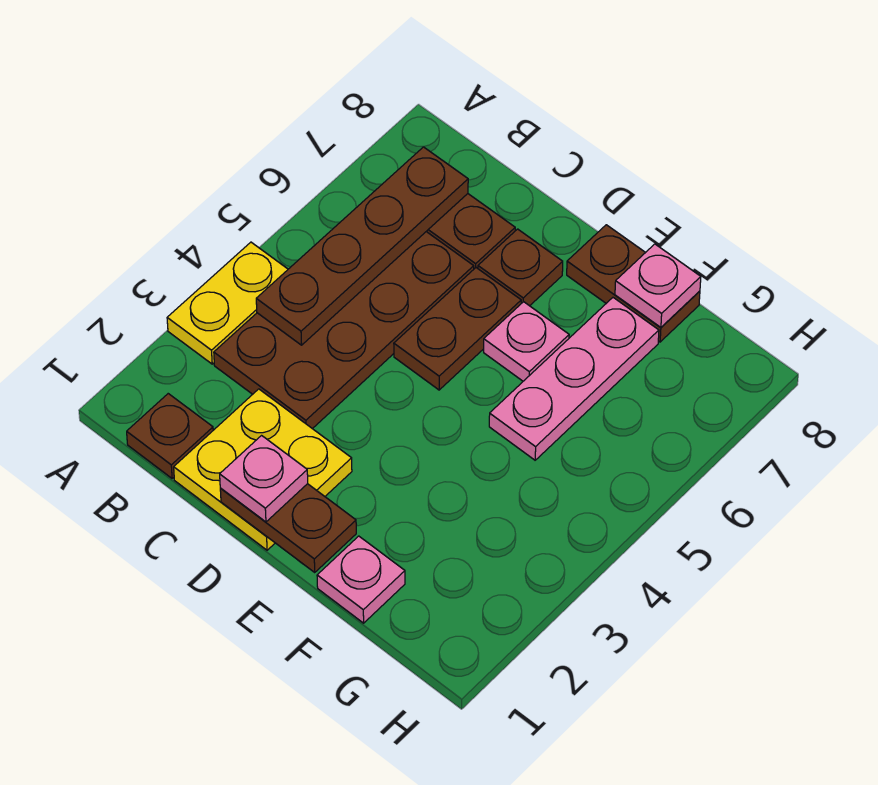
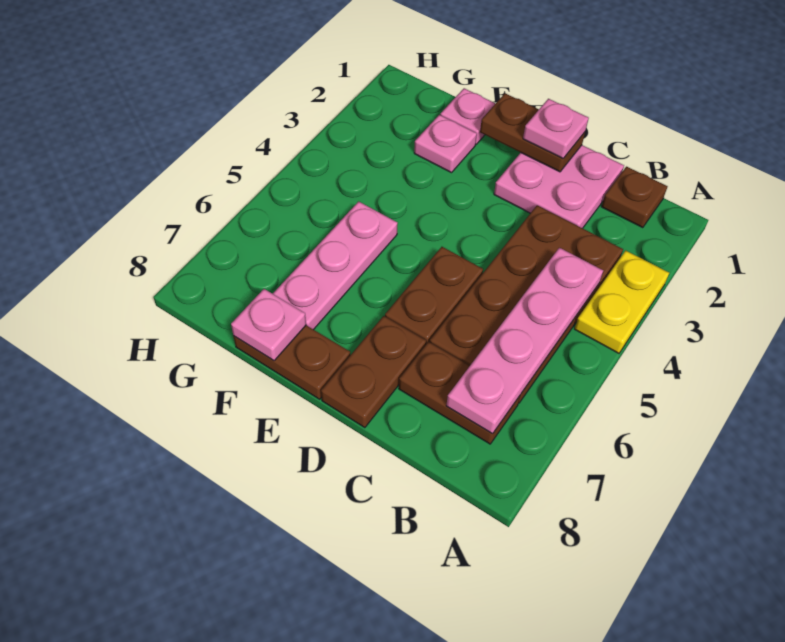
brown 1x4 plate [256,147,468,345] -> pink 1x4 plate [446,248,603,434]
yellow 2x2 plate [174,389,352,550] -> pink 2x2 plate [494,145,624,228]
brown 1x1 plate [478,229,563,306] -> brown 1x2 plate [321,316,426,428]
pink 1x1 plate [484,302,569,381] -> pink 1x1 plate moved to [414,115,477,173]

